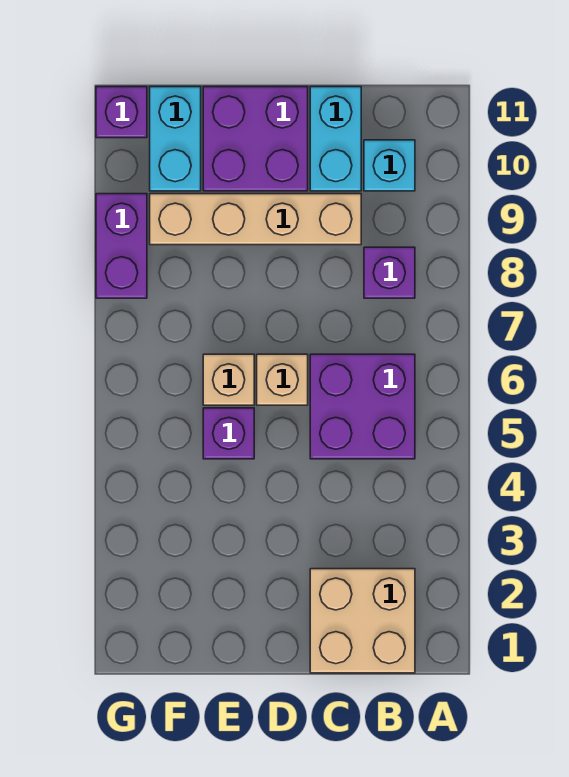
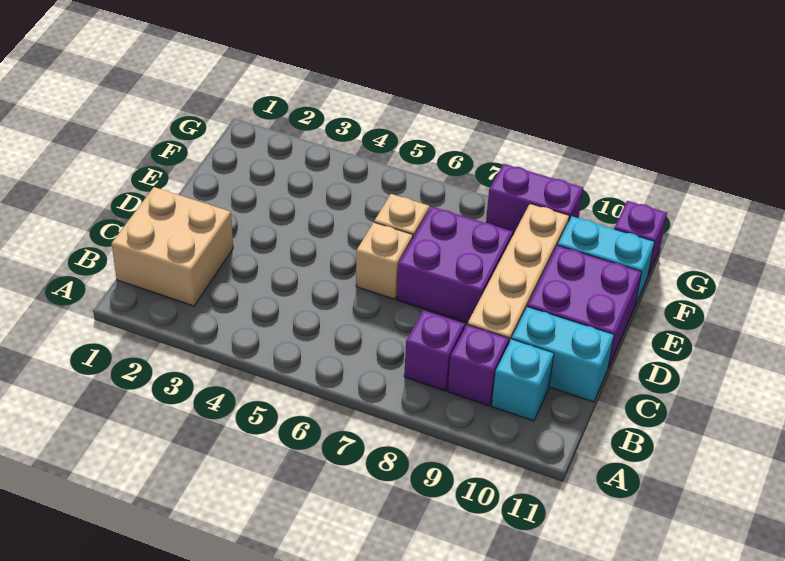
purple 2x2 brick [310,354,415,459] -> purple 2x2 brick moved to [397,207,513,323]
purple 1x1 brick [203,408,254,459] -> purple 1x1 brick moved to [448,325,509,406]

